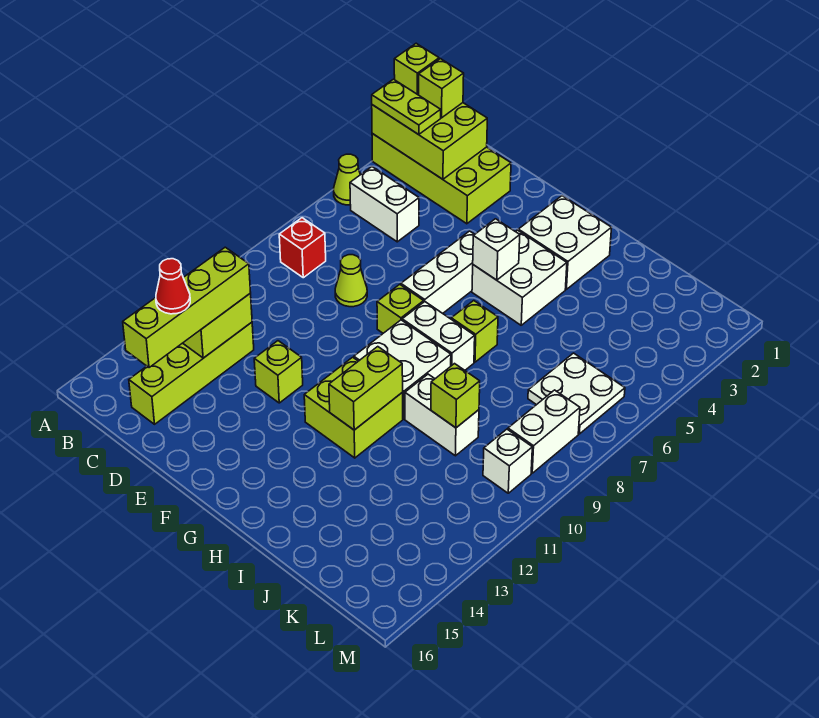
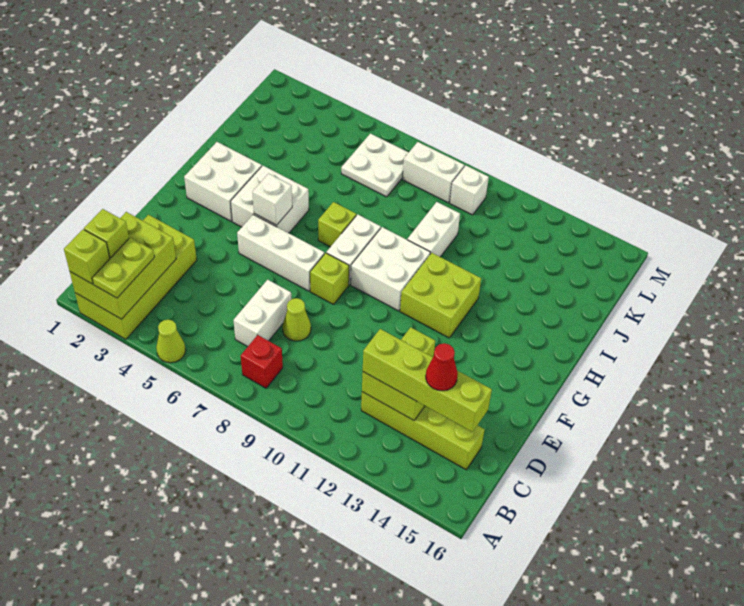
white 1x2 brick [350,167,419,242] -> white 1x2 brick moved to [234,280,291,347]
lime 1x2 brick [329,347,403,430] -> none
lime 1x1 brick [431,364,480,428] -> none

